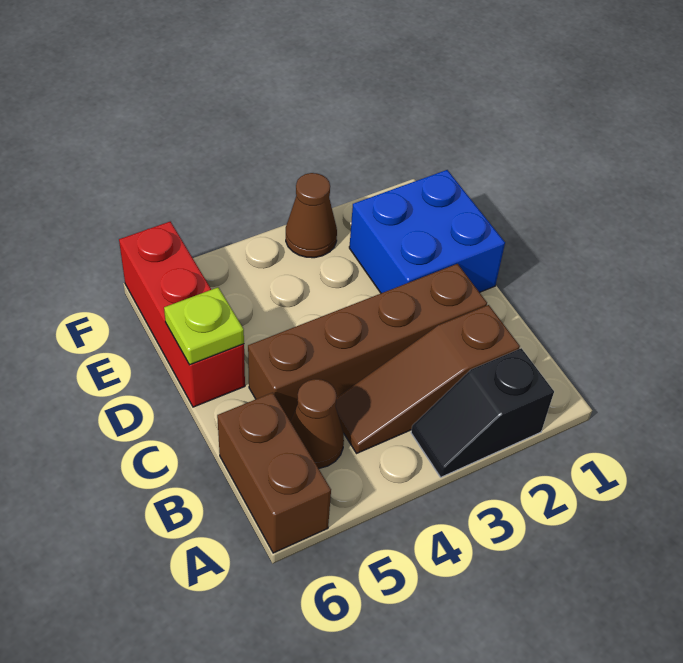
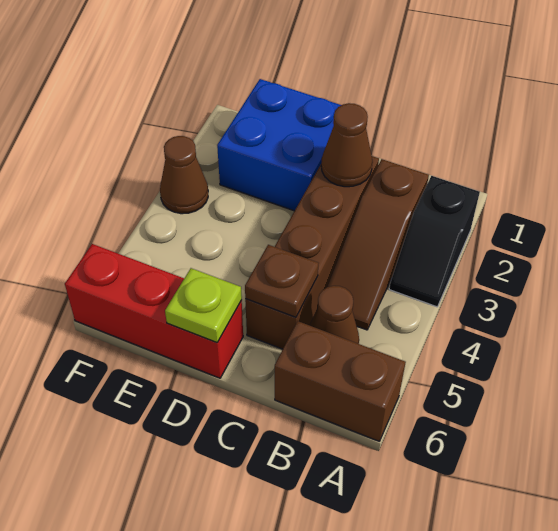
none -> brown 1x1 cone [321,103,373,187]
none -> brown 1x1 plate [245,245,319,317]

